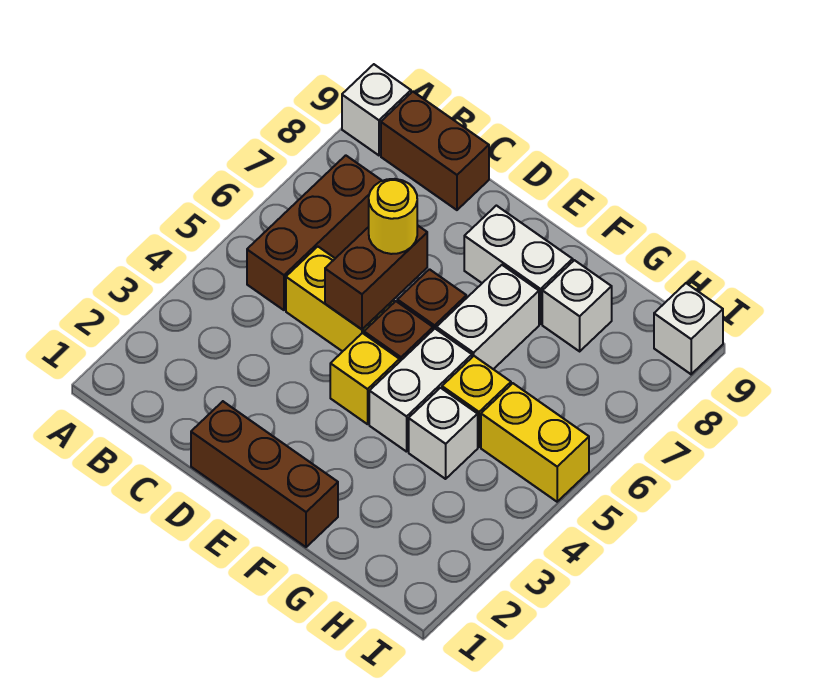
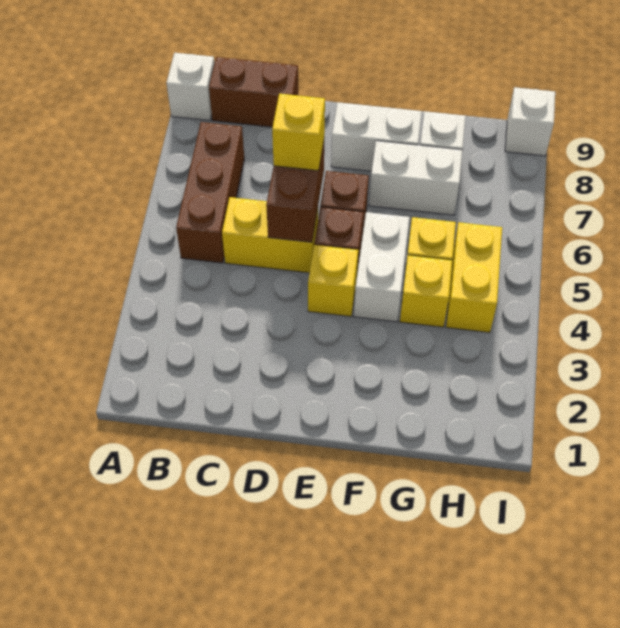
brown 1x3 brick [191,401,338,547] -> none
yellow 1x1 round brick [369,179,417,254] -> yellow 1x1 brick [272,94,325,171]
white 1x2 brick [436,265,539,369] -> white 1x2 brick turned to [369,141,463,215]
white 1x1 brick [409,388,478,479] -> yellow 1x1 brick [400,255,452,327]
yellow 1x2 brick [481,383,589,502] -> yellow 1x2 brick turned to [446,222,502,333]

